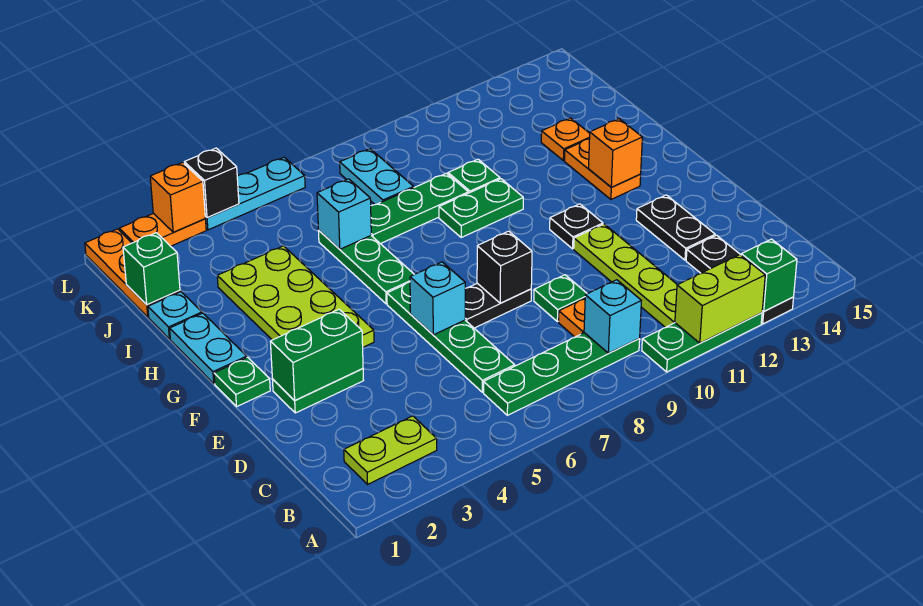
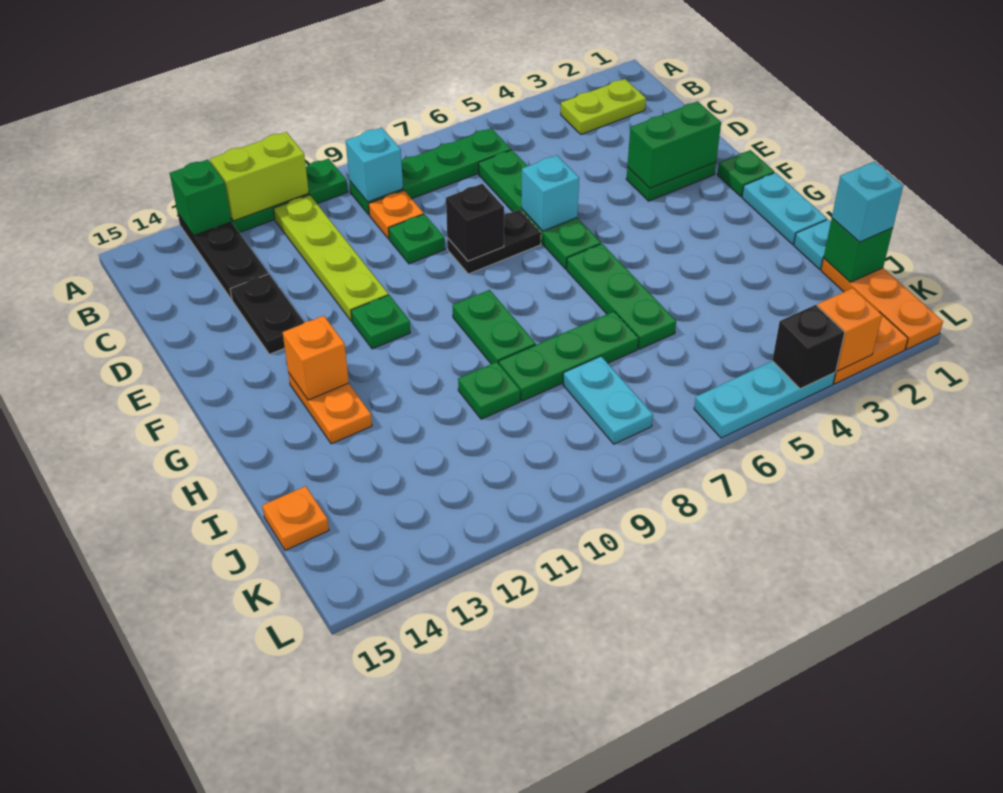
lime 2x4 plate [217,246,374,347] -> none
black 1x1 plate [550,204,603,249] -> green 1x1 plate [351,295,410,349]
green 1x2 plate [439,179,523,237] -> green 1x2 plate turned to [452,290,536,364]
cyan 1x1 brick [317,179,371,249] -> cyan 1x1 brick moved to [832,162,903,242]
orange 1x1 plate [541,118,590,161] -> orange 1x1 plate moved to [262,486,329,550]

